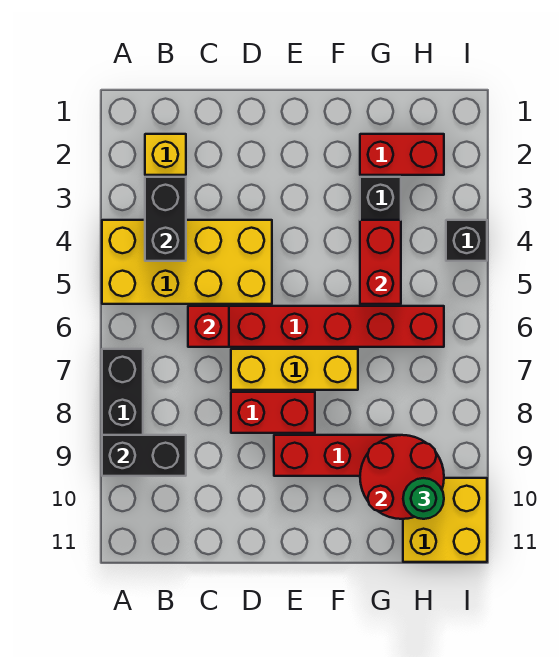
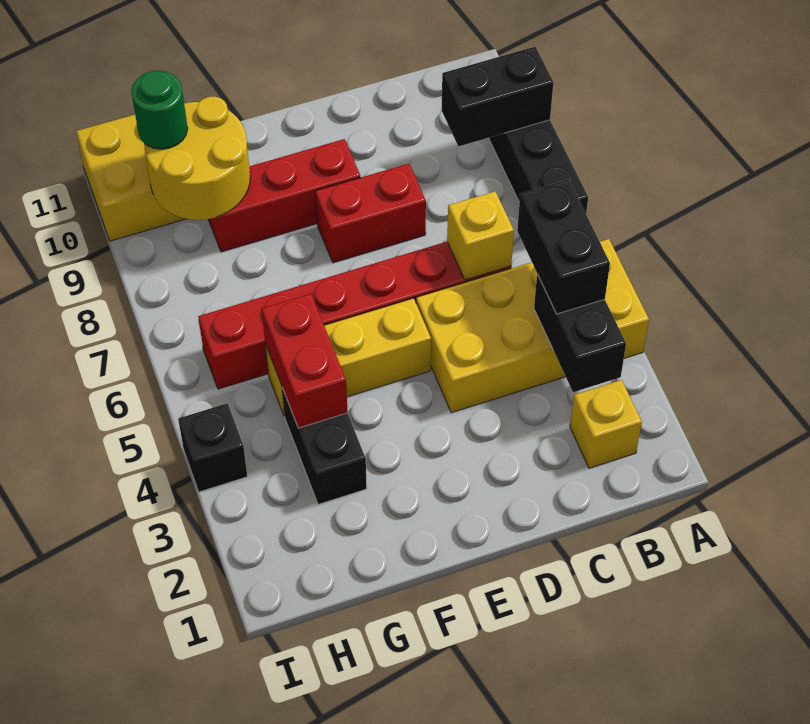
none -> black 1x2 brick [517,179,610,314]
red 1x1 brick [188,306,229,347] -> yellow 1x1 brick [447,192,514,280]
yellow 1x3 brick [231,349,358,390] -> yellow 1x3 brick moved to [265,298,431,416]
red 1x2 brick [360,134,444,175] -> none
red 2x2 round brick [360,435,444,519] -> yellow 2x2 round brick [144,97,250,220]

